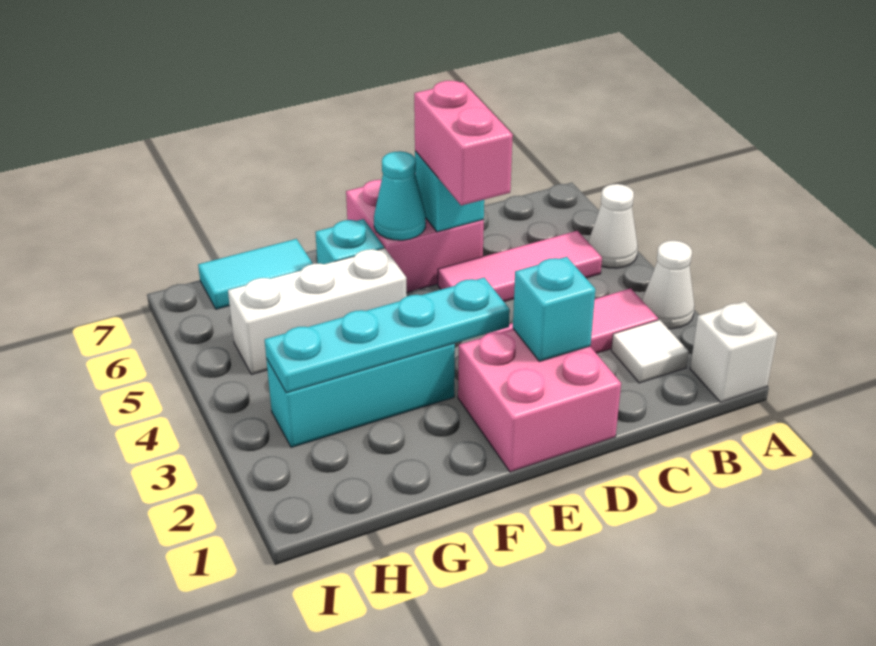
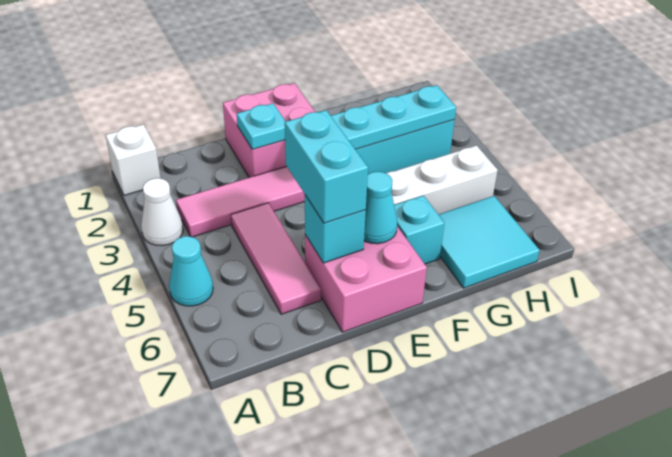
white 1x1 cone [588,184,638,268] -> cyan 1x1 cone [169,236,213,306]
white 1x1 tile [611,320,689,383] -> none
pink 1x3 tile [438,231,602,302] -> pink 1x3 tile turned to [231,203,321,314]
cyan 1x1 brick [513,257,595,362] -> cyan 1x1 plate [237,103,286,149]
pink 1x2 brick [414,81,513,206] -> cyan 1x2 brick [285,110,368,223]
cyan 1x2 tile [198,239,313,309] -> cyan 2x2 tile [438,196,540,288]

